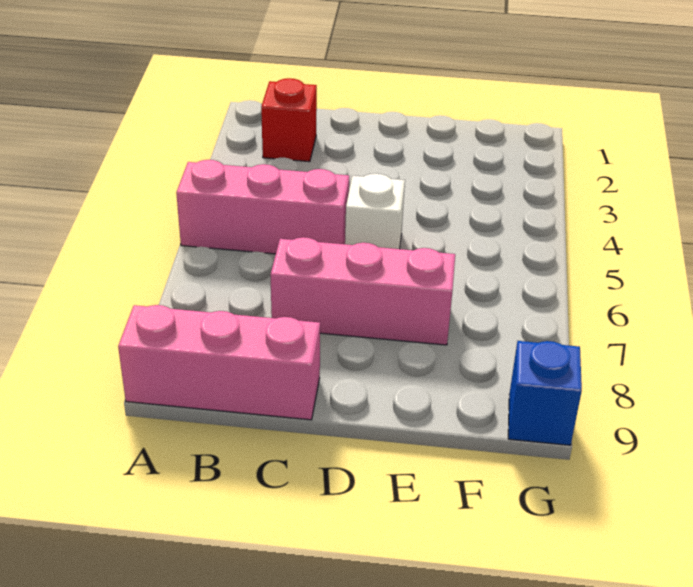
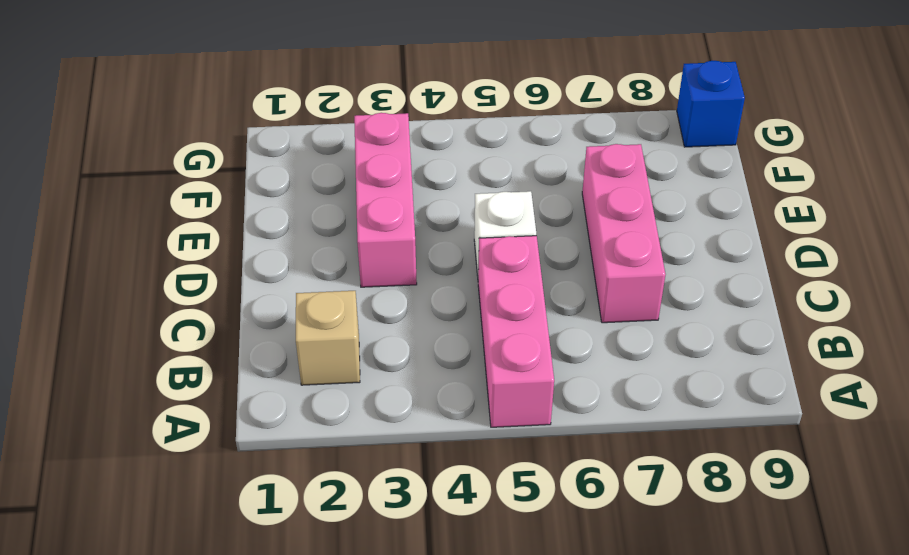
pink 1x3 brick [118,305,320,420] -> pink 1x3 brick moved to [354,113,417,287]
red 1x1 brick [261,78,317,162] -> tan 1x1 brick [296,291,360,385]

